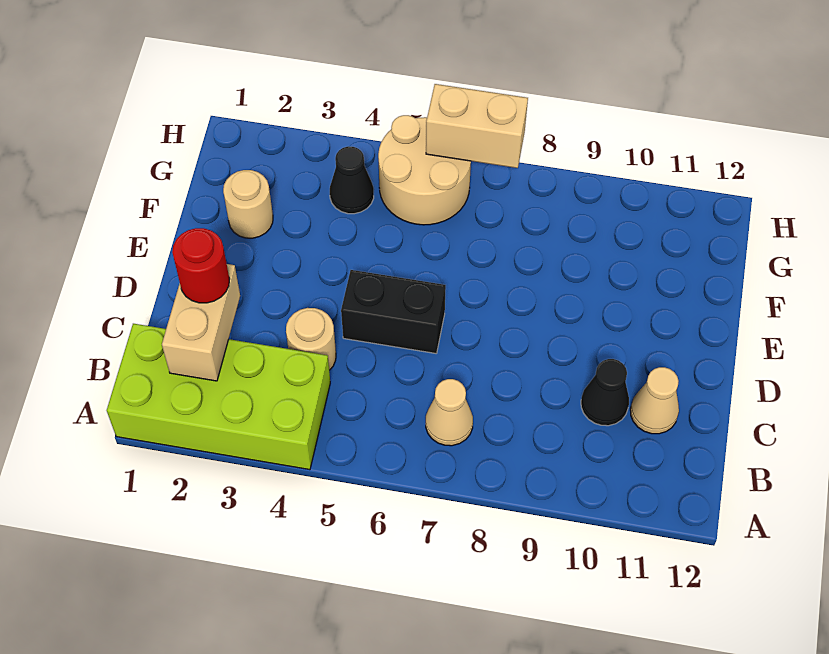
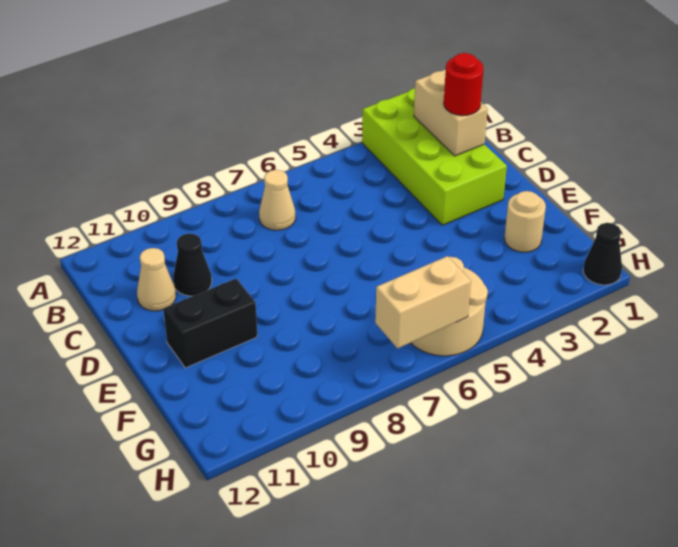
lime 2x4 brick [107,324,330,470] -> lime 2x4 brick turned to [362,88,507,225]
tan 1x1 round brick [286,308,336,370] -> none
black 1x2 brick [341,270,446,353] -> black 1x2 brick moved to [163,278,257,368]
black 1x1 cone [330,146,374,214] -> black 1x1 cone moved to [583,223,622,285]

